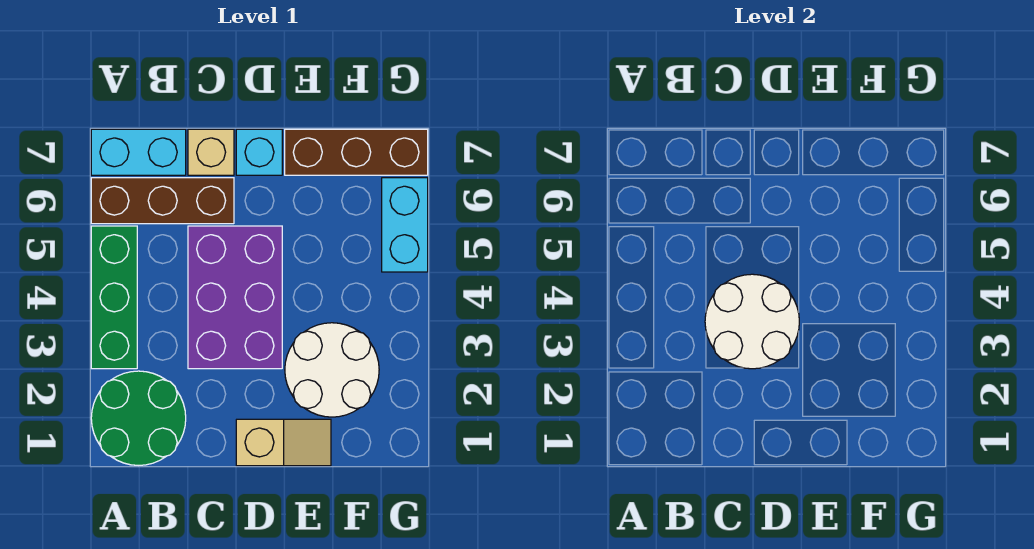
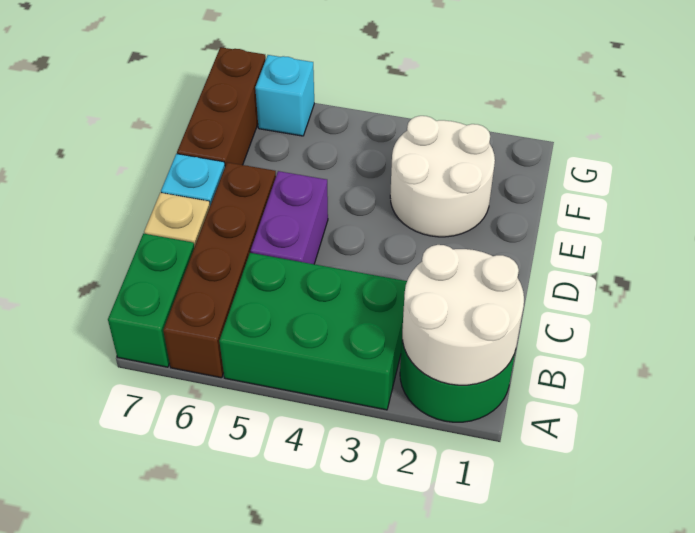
green 1x3 brick [91,226,137,369] -> green 2x3 brick [219,253,407,410]
brown 1x3 brick [91,178,234,224] -> brown 1x4 brick [163,162,276,378]
cyan 1x2 brick [91,129,186,175] -> green 1x2 brick [108,234,194,367]
purple 2x3 brick [188,226,282,369] -> purple 1x2 brick [251,171,328,264]
white 2x2 round brick [705,274,799,369] -> white 2x2 round brick moved to [402,245,524,385]
tan 1x2 slope [236,419,331,466] -> none
cyan 1x2 brick [382,178,428,272] -> cyan 1x1 brick [255,55,314,136]

